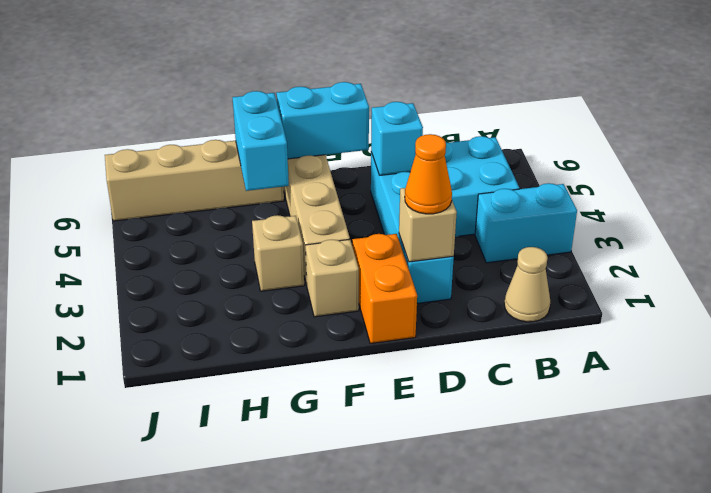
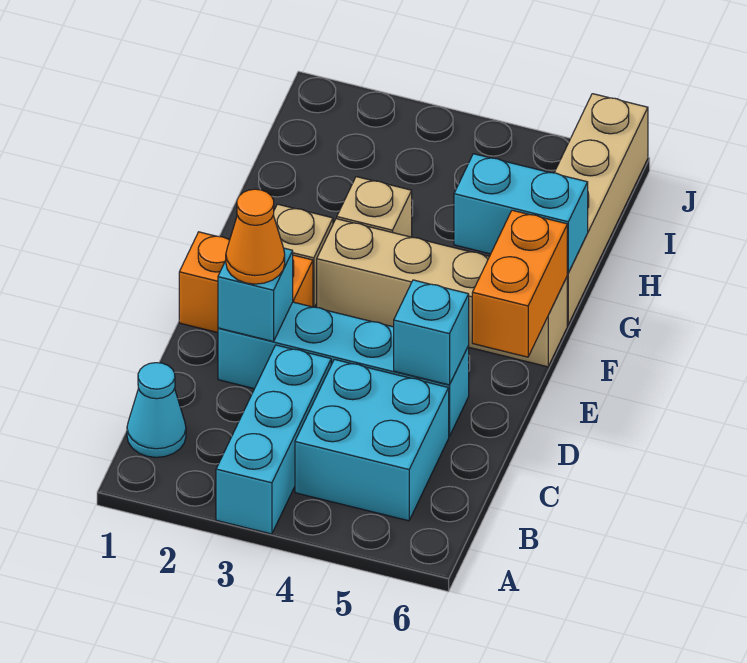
cyan 1x2 brick [475,183,577,263] -> cyan 1x3 brick [216,345,331,534]
tan 1x1 cone [504,247,550,322] -> cyan 1x1 cone [127,363,186,457]
tan 1x1 brick [399,188,457,262] -> cyan 1x1 brick [218,248,293,342]
cyan 1x2 brick [276,82,369,159] -> orange 1x2 brick [472,210,567,357]

